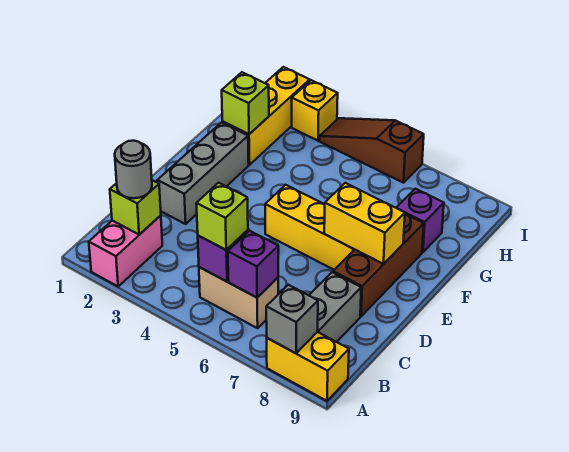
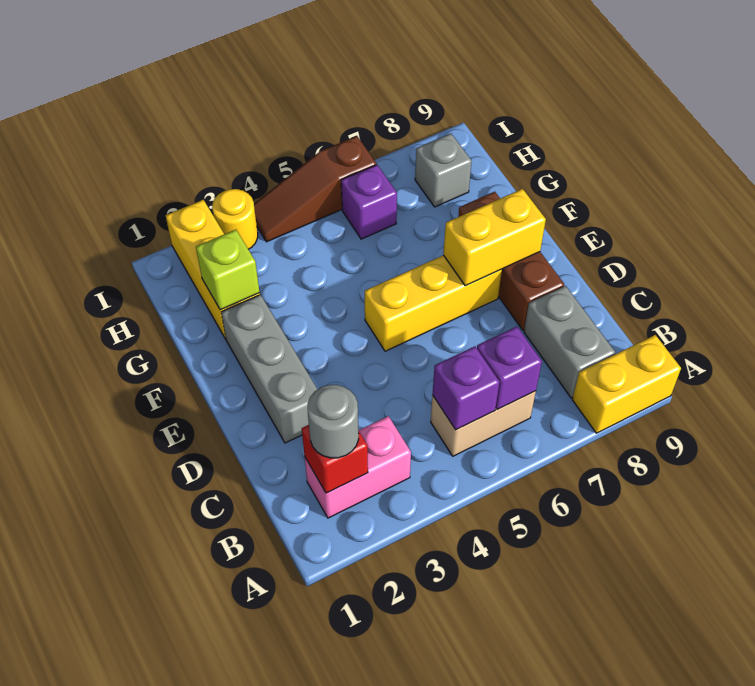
pink 1x2 brick [89,215,162,286] -> pink 1x2 brick turned to [305,416,411,518]
grey 1x1 brick [266,285,318,353] -> grey 1x1 brick moved to [415,134,472,207]
lime 1x1 brick [110,180,161,235] -> red 1x1 brick [302,425,368,493]
lime 1x1 brick [196,183,248,250] -> none
purple 1x1 brick [396,189,444,252] -> purple 1x1 brick moved to [341,165,397,239]
yellow 1x1 brick [292,80,338,141] -> yellow 1x1 round brick [212,189,258,249]

